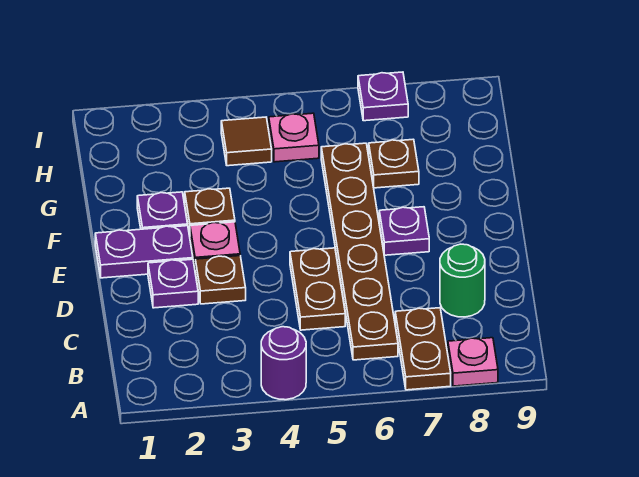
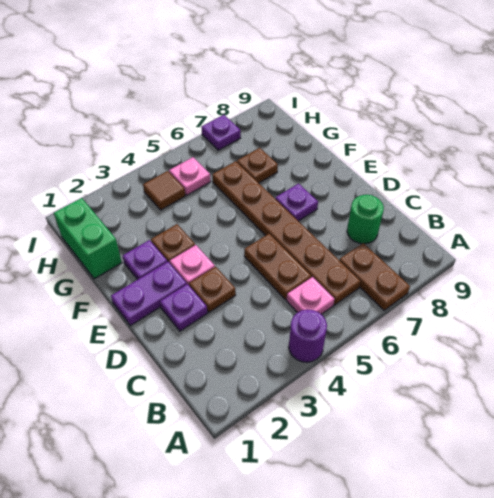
pink 1x1 plate [448,338,498,386] -> pink 1x1 plate moved to [287,277,334,314]
none -> green 1x2 brick [54,198,122,279]

